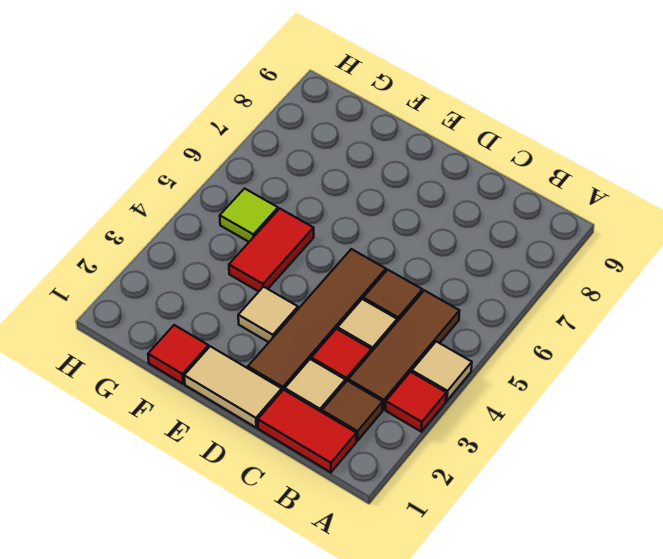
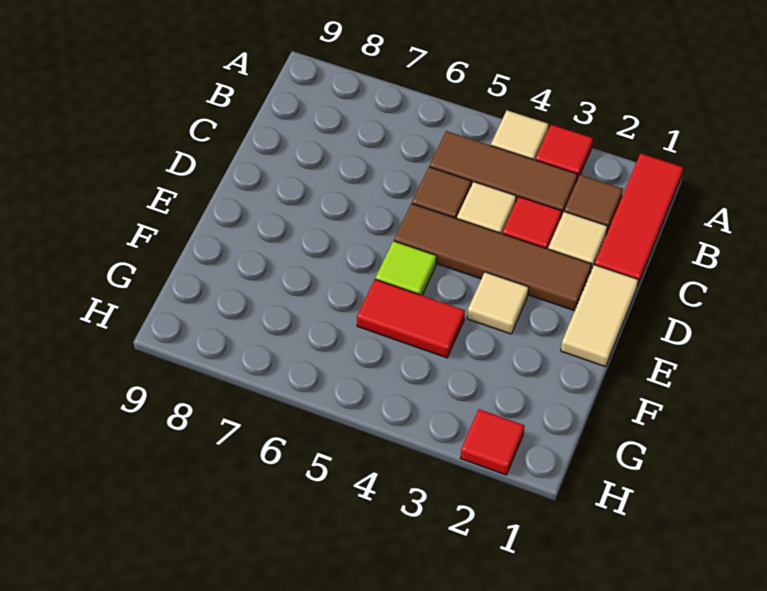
red 1x2 tile [258,390,356,472] -> red 1x3 tile [594,153,683,286]
red 1x1 tile [148,325,209,384] -> red 1x1 tile moved to [461,409,524,475]
lime 1x1 tile [220,189,278,242] -> lime 1x1 tile moved to [376,241,436,295]

